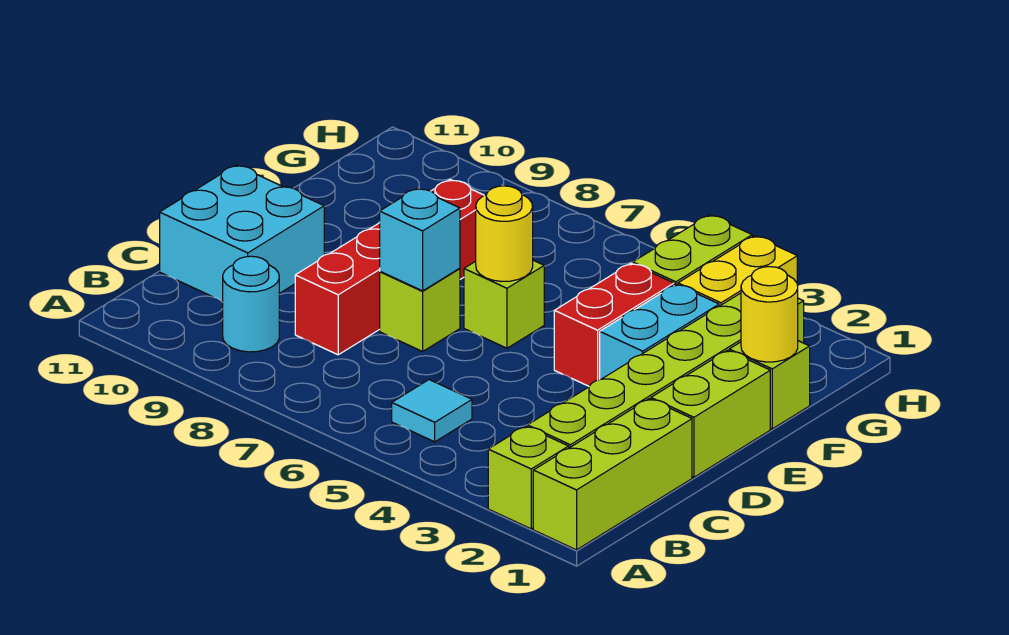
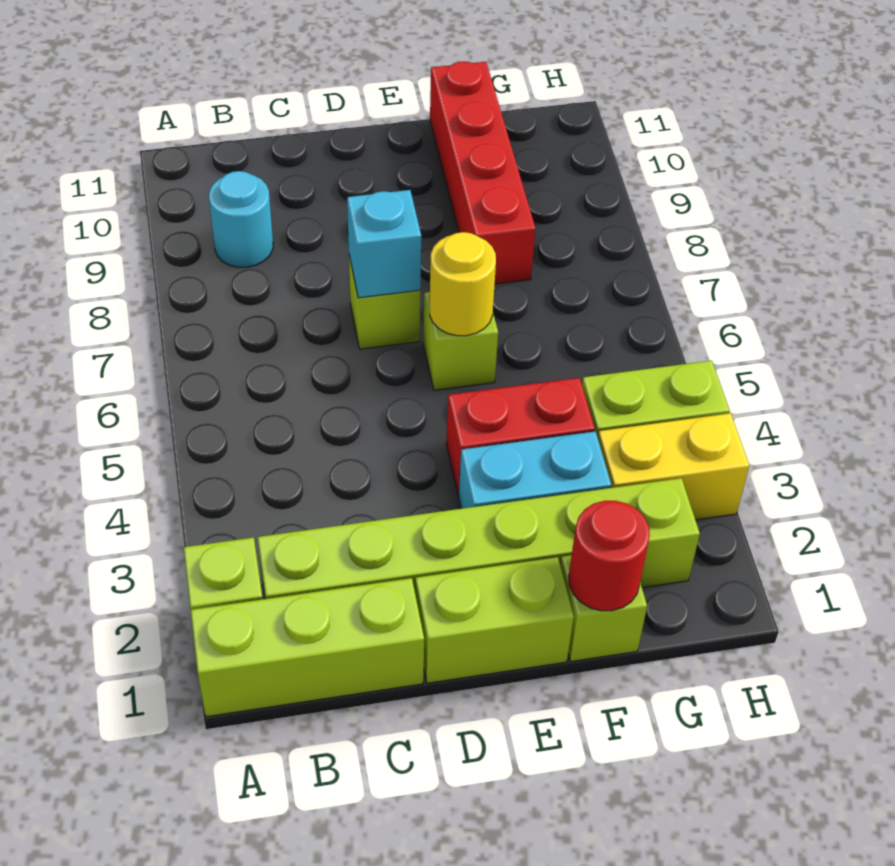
cyan 1x1 tile [392,380,472,442] -> none
red 1x4 brick [295,180,484,355] -> red 1x4 brick turned to [430,62,536,284]
cyan 2x2 brick [160,165,324,301] -> none
yellow 1x1 round brick [741,267,798,362] -> red 1x1 round brick [569,501,650,611]

